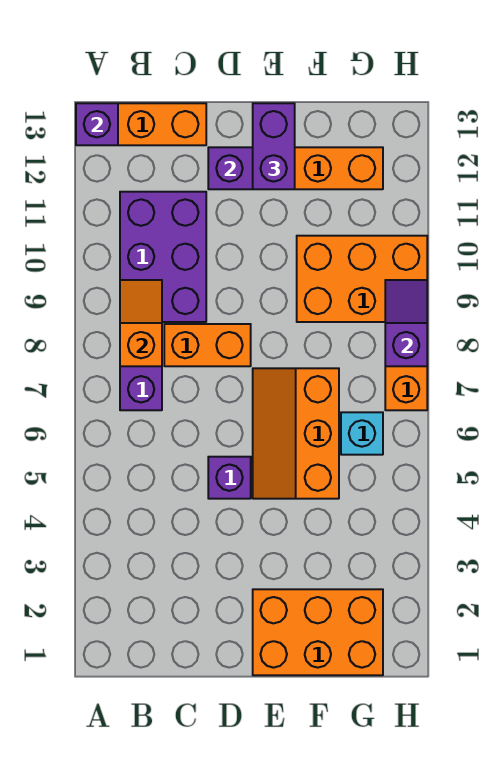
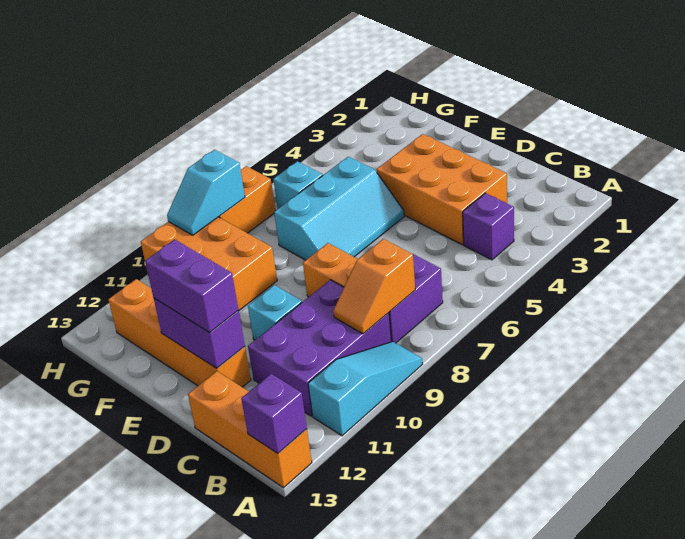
none -> cyan 1x3 slope [308,341,422,436]
purple 1x1 brick [208,457,251,499] -> purple 1x1 brick moved to [463,193,514,260]
none -> cyan 1x1 brick [248,285,302,340]
orange 2x3 brick [253,589,383,675] -> orange 2x3 brick moved to [377,134,507,245]
orange 2x3 slope [253,368,339,499] -> cyan 2x3 slope [274,157,404,260]
purple 1x2 brick [253,103,295,189] -> purple 1x2 brick turned to [145,239,238,333]
purple 1x2 slope [385,280,427,366] -> cyan 1x2 slope [167,150,245,235]

